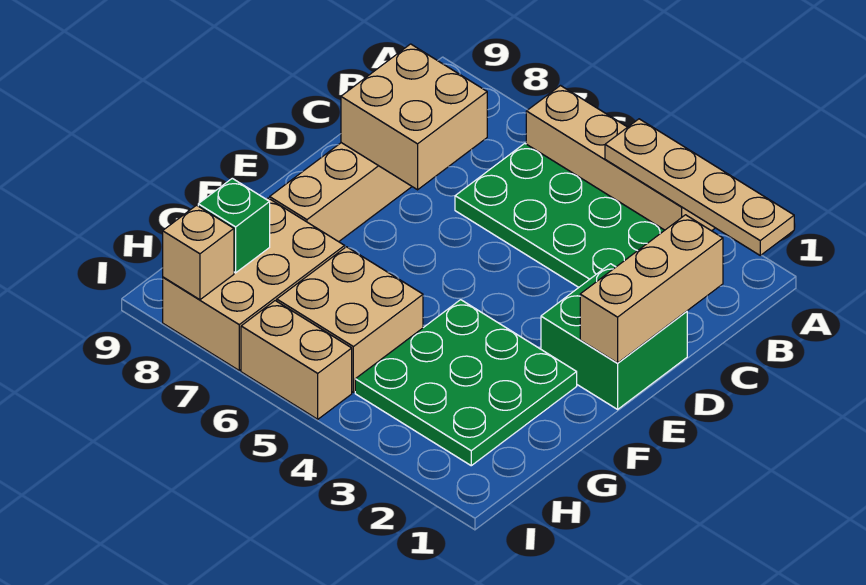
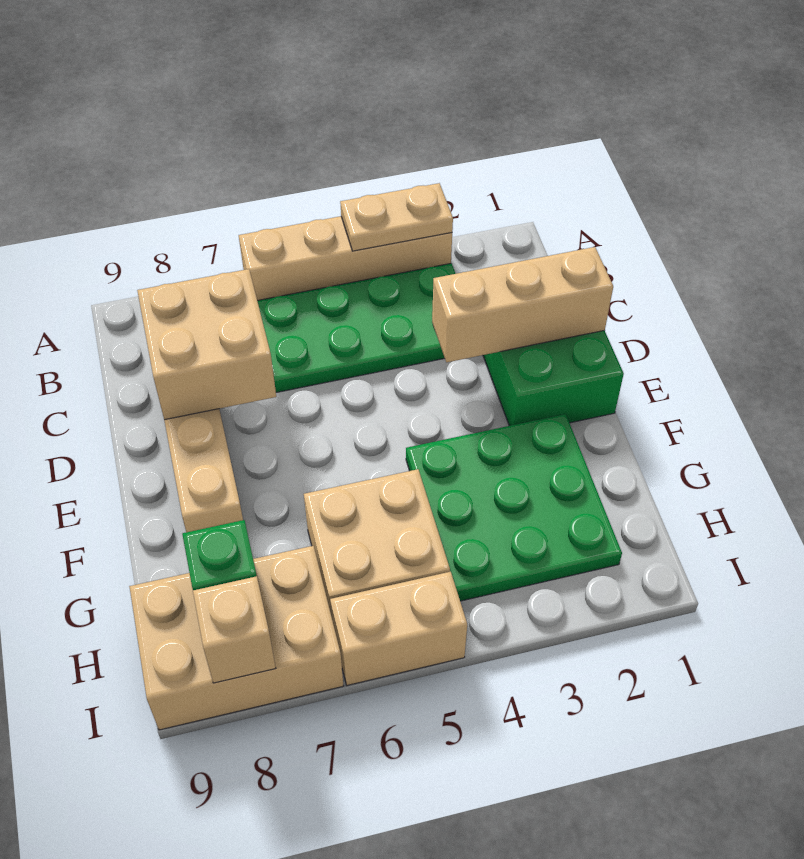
tan 1x4 plate [605,119,794,255] -> tan 1x2 plate [340,183,453,251]
tan 1x3 brick [580,215,723,363] -> tan 1x3 brick turned to [432,247,613,362]
tan 2x3 brick [163,198,345,370] -> tan 2x3 brick turned to [129,546,343,730]

